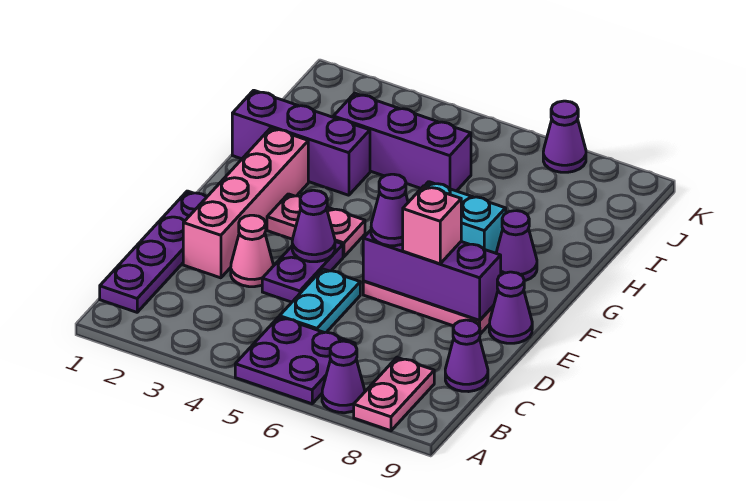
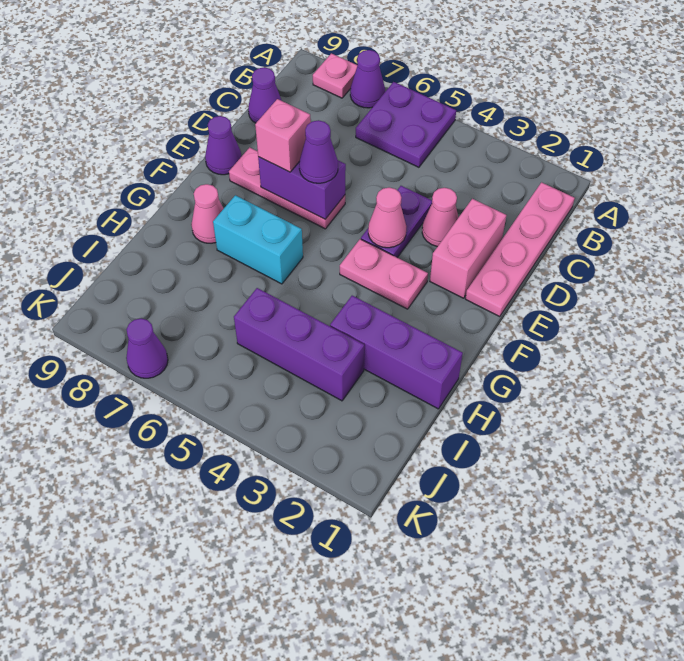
pink 1x2 plate [354,358,434,431] -> pink 1x1 plate [313,53,358,98]
purple 1x4 plate [100,191,207,312] -> pink 1x4 plate [465,182,575,317]
cyan 1x2 plate [280,269,360,333] -> none
pink 1x4 brick [183,128,308,278] -> pink 1x2 brick [430,199,506,298]
purple 1x1 cone [292,190,335,262] -> pink 1x1 cone [368,187,407,248]
purple 1x3 brick [363,230,501,320] -> purple 1x2 brick [258,157,346,219]
purple 1x1 cone [496,211,537,281] -> pink 1x1 cone [191,184,223,243]

